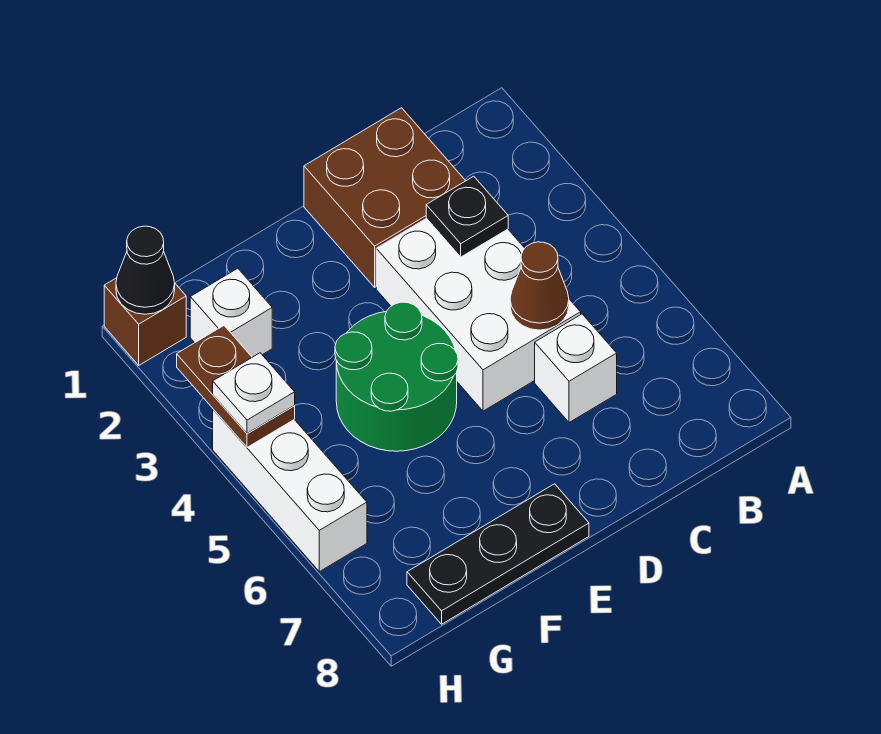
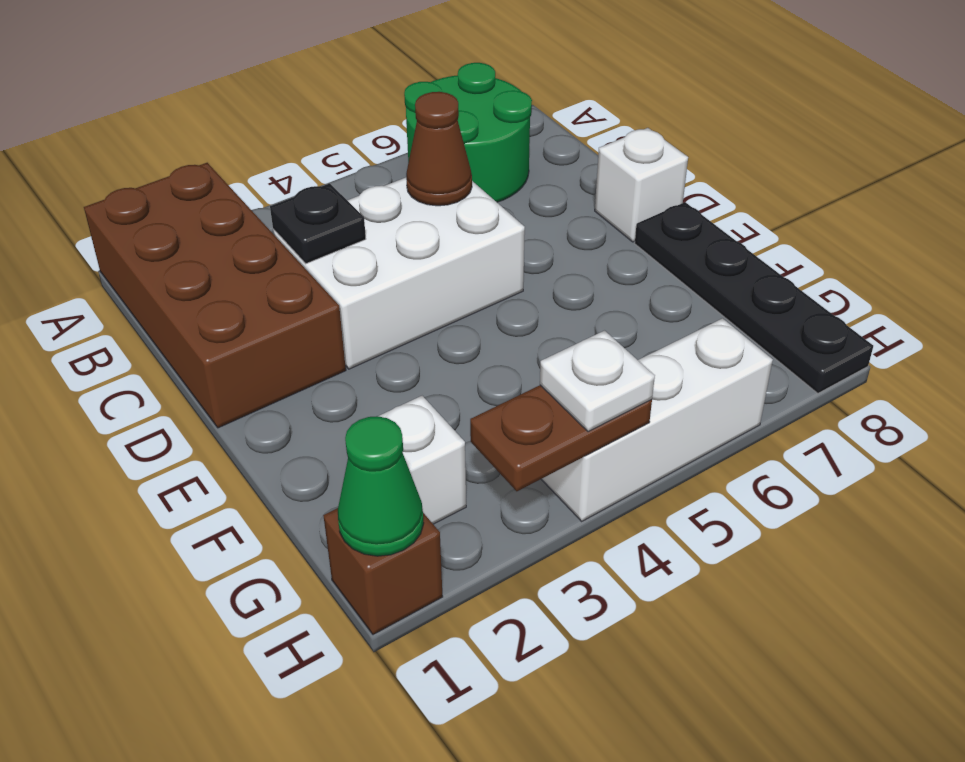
brown 2x2 brick [304,108,465,287] -> brown 2x4 brick [84,163,346,428]
white 1x1 brick [535,314,617,423] -> white 1x1 brick moved to [595,128,688,242]
green 2x2 round brick [335,302,458,451] -> green 2x2 round brick moved to [404,63,532,202]
black 1x3 plate [407,484,589,624] -> black 1x4 plate [635,202,873,393]
black 1x1 cone [116,226,175,314] -> green 1x1 cone [338,416,424,556]

